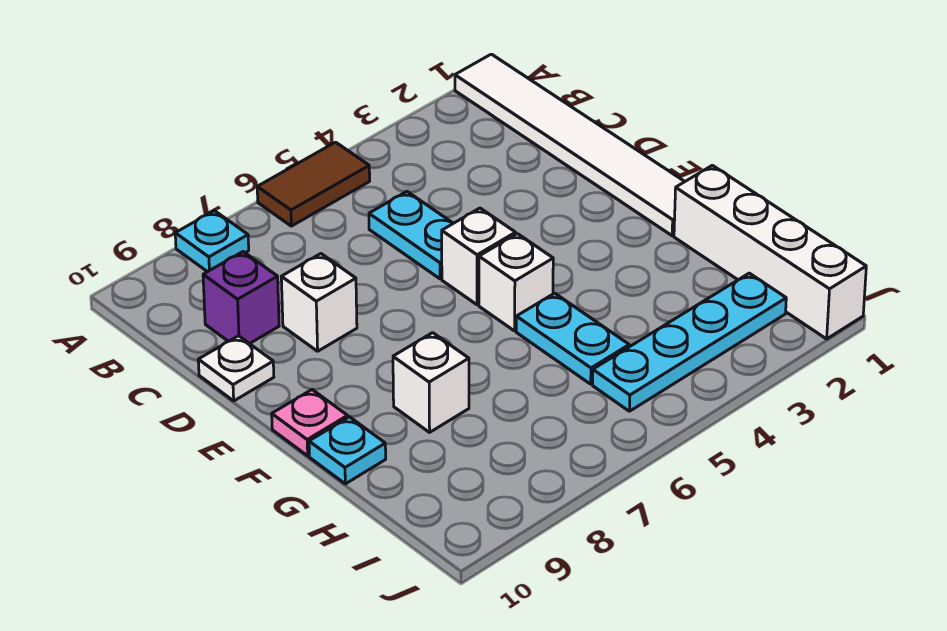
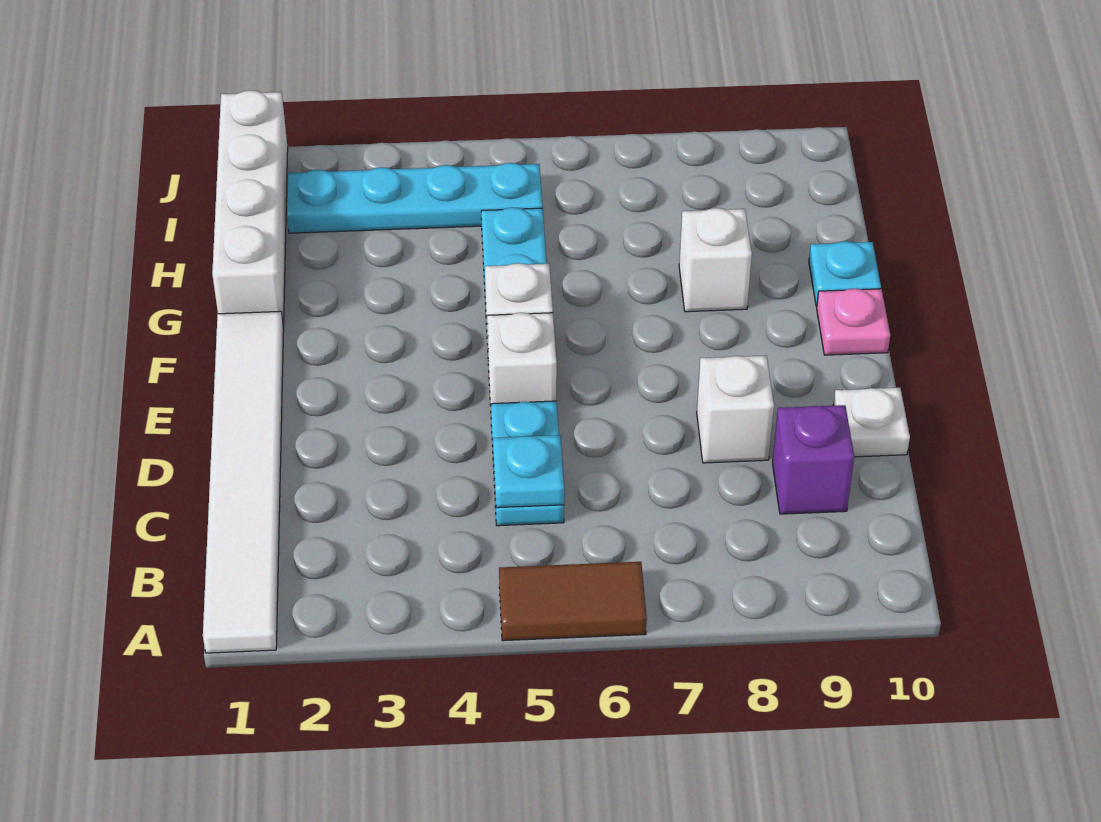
cyan 1x1 plate [175,211,249,272] -> cyan 1x1 plate moved to [493,435,564,508]

